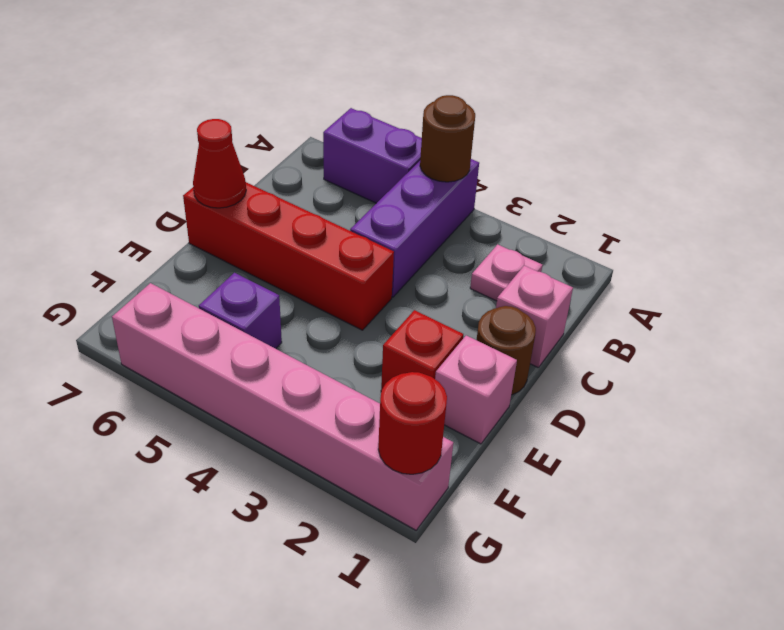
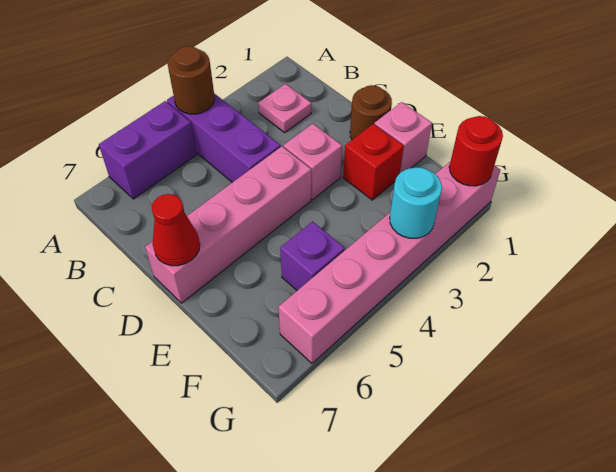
pink 1x1 brick [496,265,573,368] -> pink 1x1 brick moved to [283,124,342,200]
red 1x4 brick [183,182,394,330] -> pink 1x4 brick [145,146,311,303]
none -> cyan 1x1 round brick [390,167,442,238]

